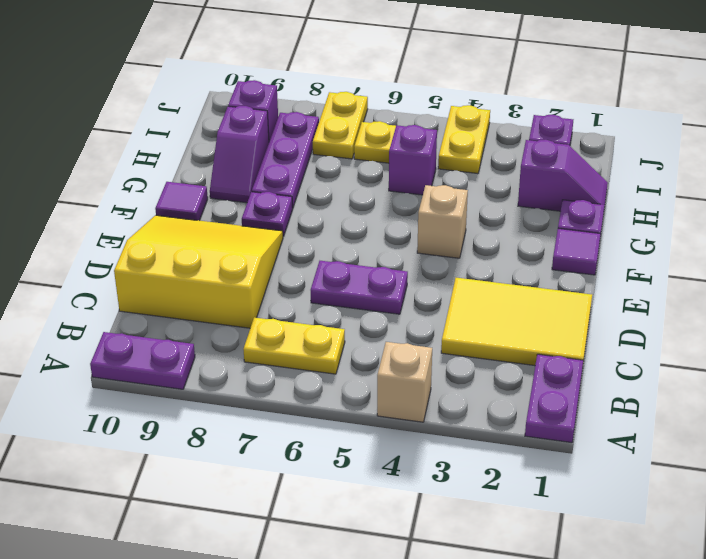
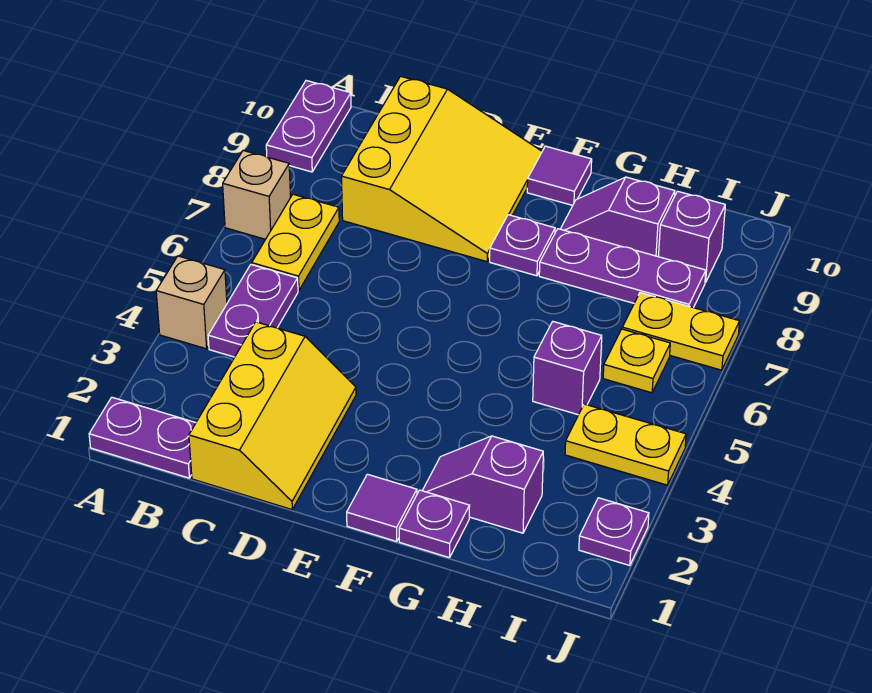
yellow 2x3 tile [441,278,592,366] -> yellow 2x3 slope [189,322,356,509]
purple 1x2 plate [311,261,408,314] -> purple 1x2 plate moved to [208,264,298,357]
tan 1x1 brick [417,185,468,258] -> tan 1x1 brick moved to [223,151,291,239]
purple 1x2 slope [518,140,608,211] -> purple 1x2 slope turned to [422,436,543,533]

